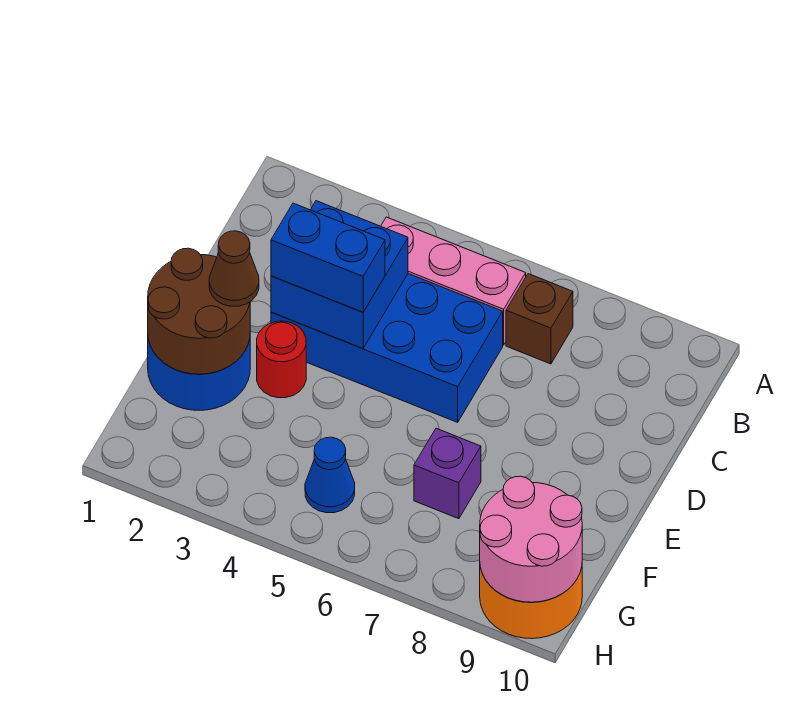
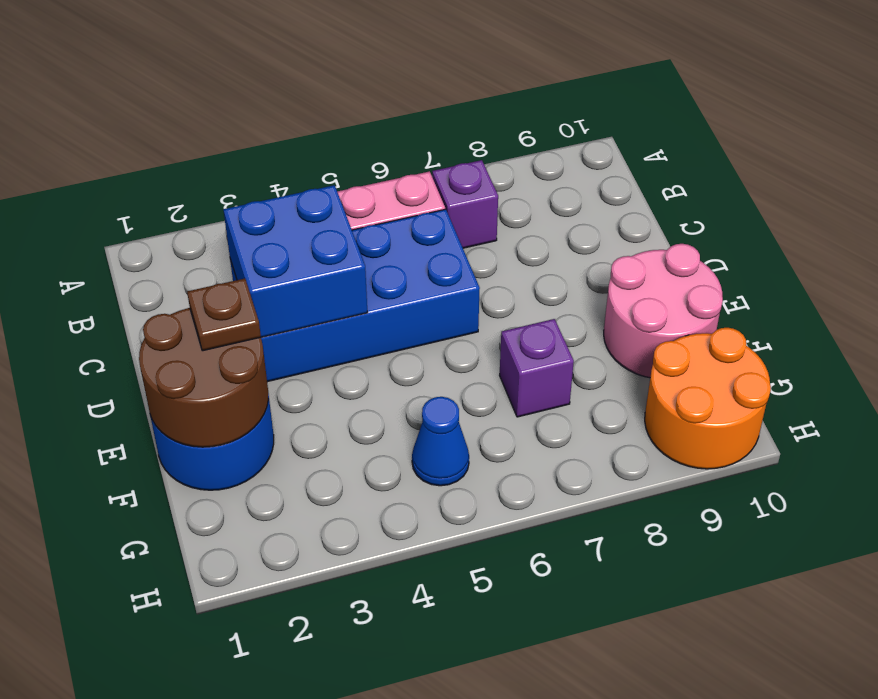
brown 1x1 brick [506,274,573,364] -> purple 1x1 brick [432,160,498,248]
blue 1x2 brick [271,203,385,312] -> none
brown 1x1 cone [209,231,259,306] -> brown 1x1 plate [187,279,261,351]
red 1x1 round brick [257,321,306,398] -> none
pink 2x2 round brick [480,476,582,602] -> pink 2x2 round brick moved to [604,244,723,378]

